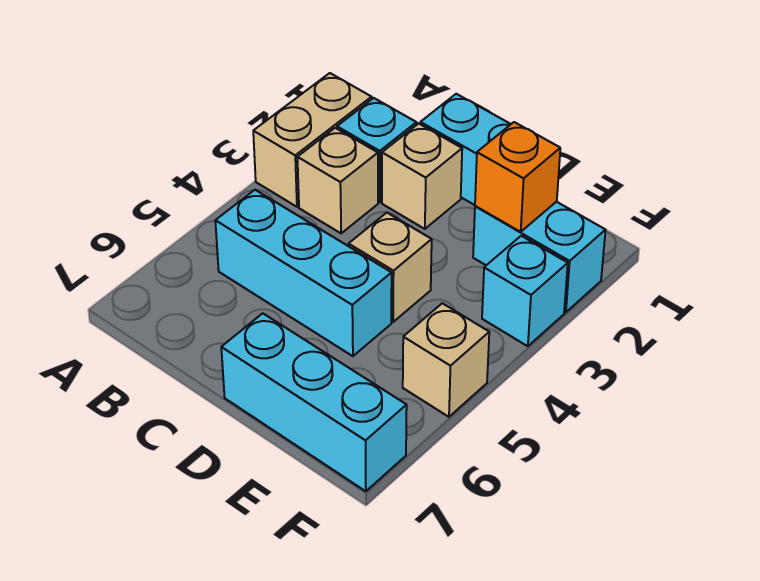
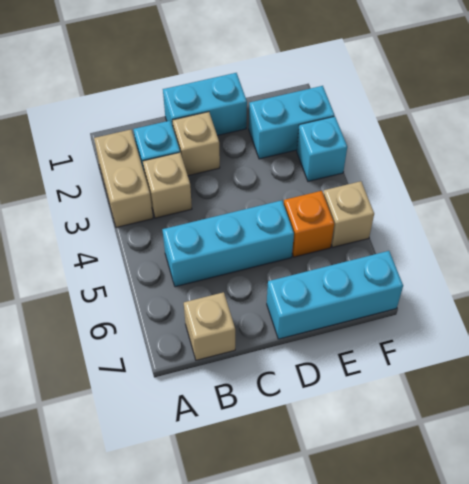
tan 1x1 brick [349,213,432,322] -> tan 1x1 brick moved to [184,292,235,360]
orange 1x1 brick [475,122,560,232] -> orange 1x1 brick moved to [284,191,334,257]

